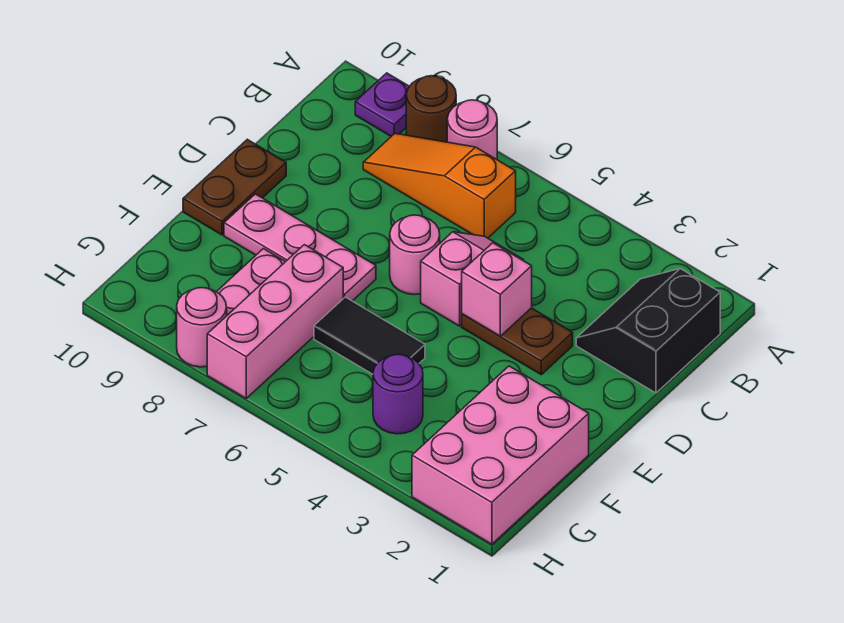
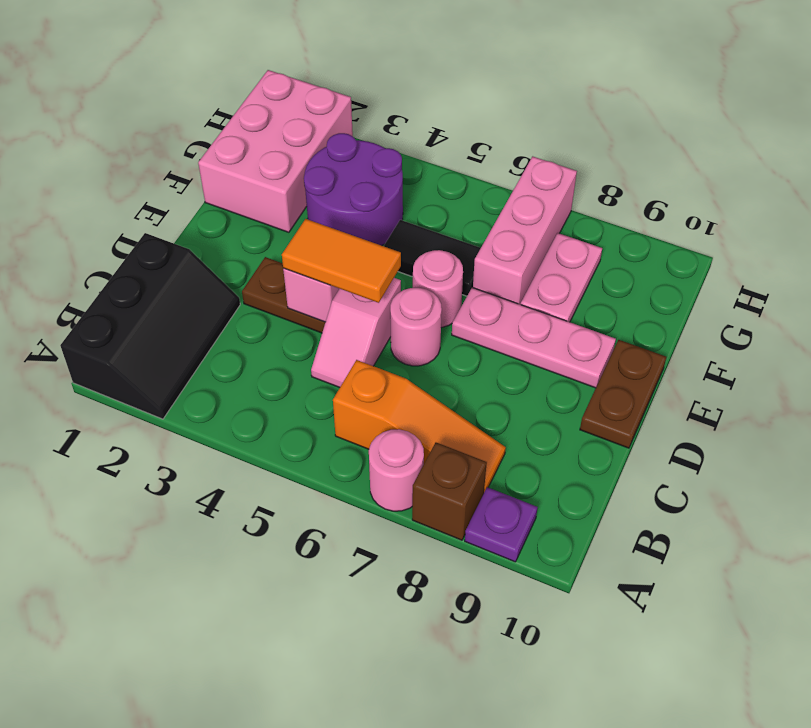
brown 1x1 round brick [406,76,456,142] -> brown 1x1 brick [412,443,487,540]
black 2x2 slope [576,269,720,393] -> black 2x3 slope [60,233,240,419]
none -> orange 1x2 tile [282,219,401,303]
purple 1x1 round brick [373,354,423,434] -> purple 2x2 round brick [304,133,403,246]
pink 1x1 round brick [177,288,227,367] -> pink 1x1 round brick moved to [413,250,463,328]

